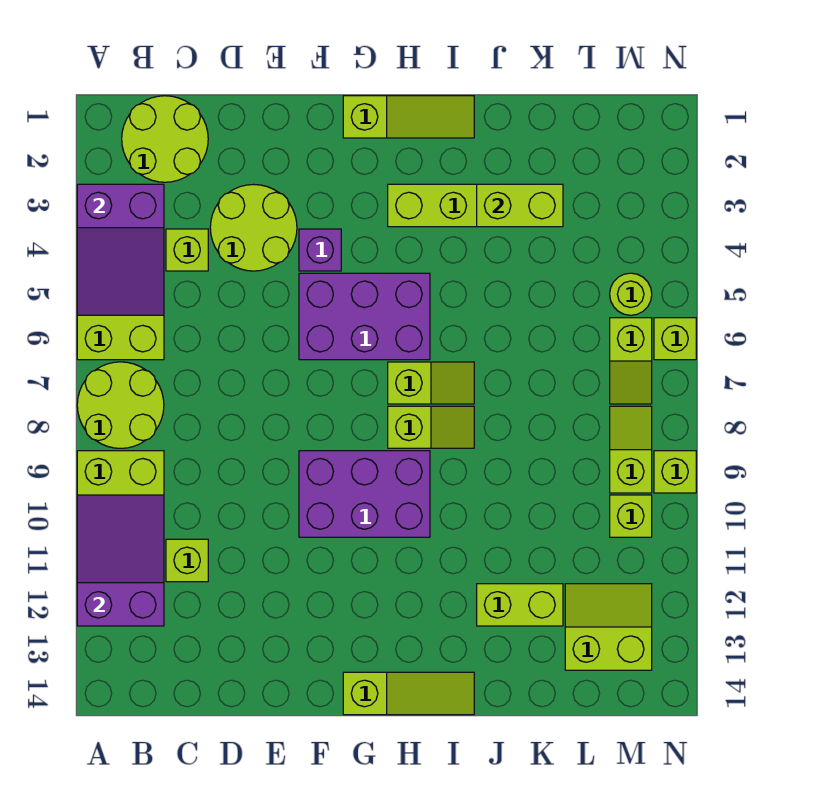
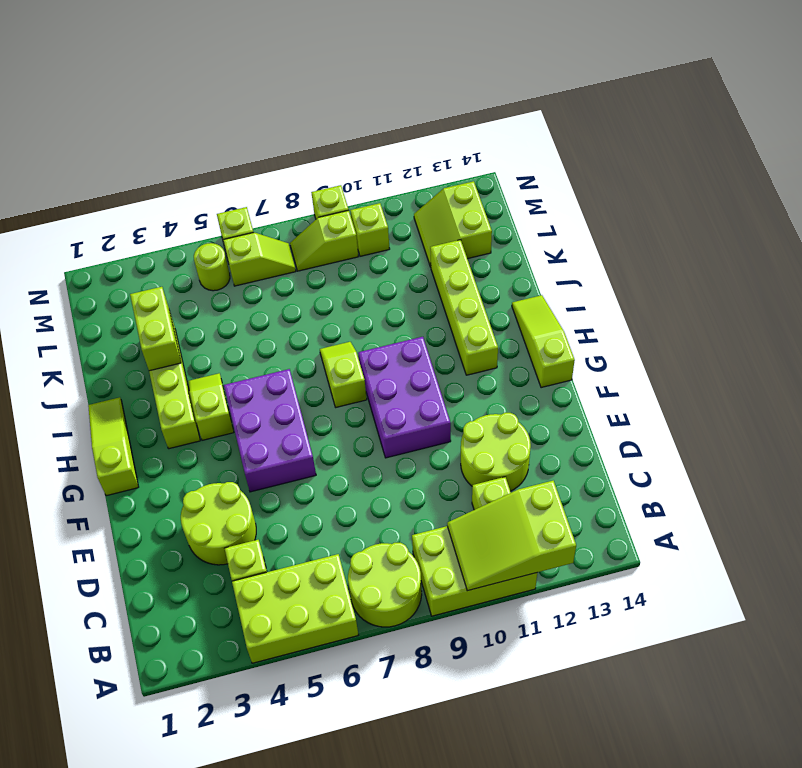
purple 2x3 slope [77,184,164,315] -> none
purple 2x3 slope [77,495,164,626] -> lime 2x3 slope [447,481,576,591]
lime 2x2 round brick [122,96,208,182] -> lime 2x2 round brick moved to [461,413,531,491]
purple 1x1 brick [299,229,341,271] -> none
lime 1x2 slope [388,362,474,404] -> lime 1x2 slope moved to [188,373,234,440]
lime 1x2 brick [477,584,563,626] -> lime 1x4 brick [430,240,498,375]

